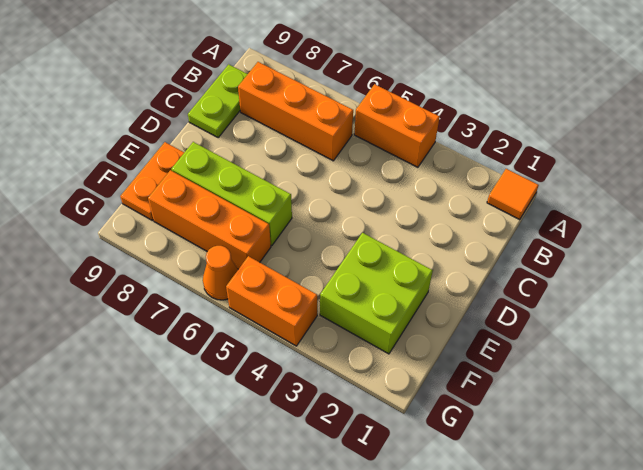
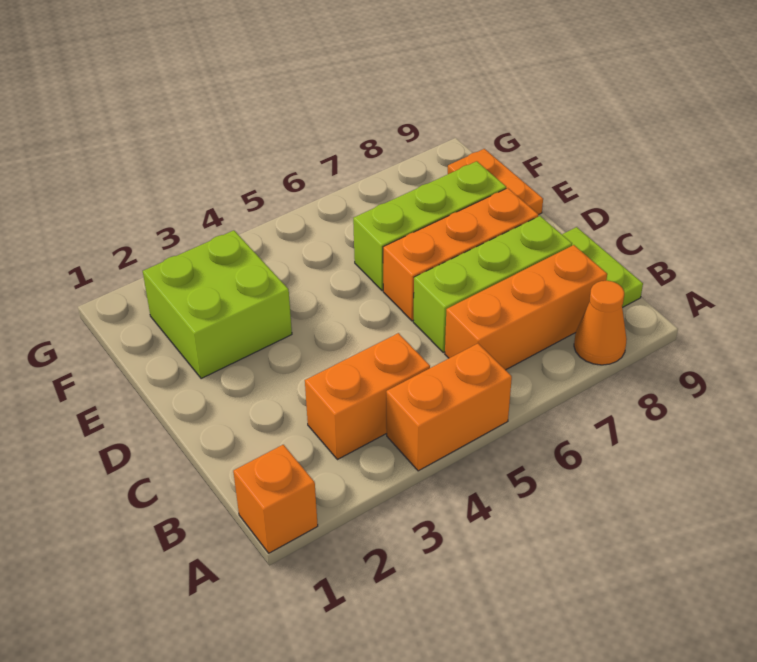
orange 1x1 tile [487,169,539,220] -> orange 1x1 brick [233,445,318,553]
none -> lime 1x3 brick [413,216,572,352]
orange 1x3 brick [148,170,271,269] -> orange 1x3 brick moved to [383,188,539,321]
orange 1x2 brick [226,256,317,346] -> orange 1x2 brick moved to [305,333,430,460]
orange 1x1 cone [203,246,238,300] -> orange 1x1 cone moved to [574,281,627,365]

